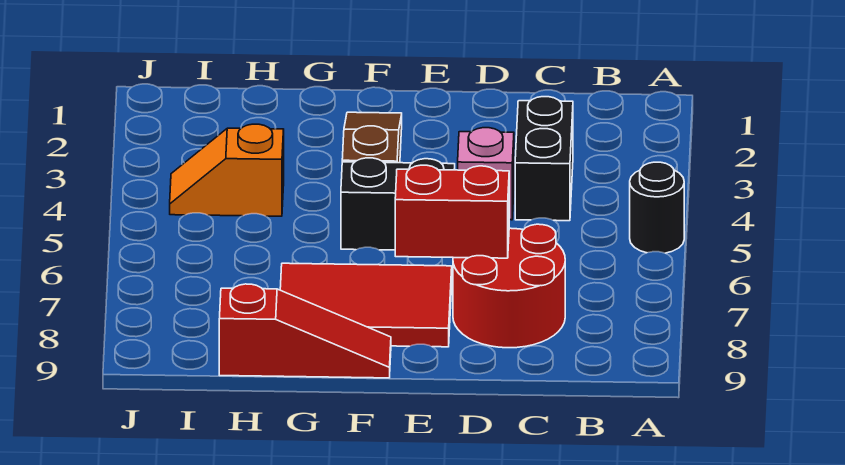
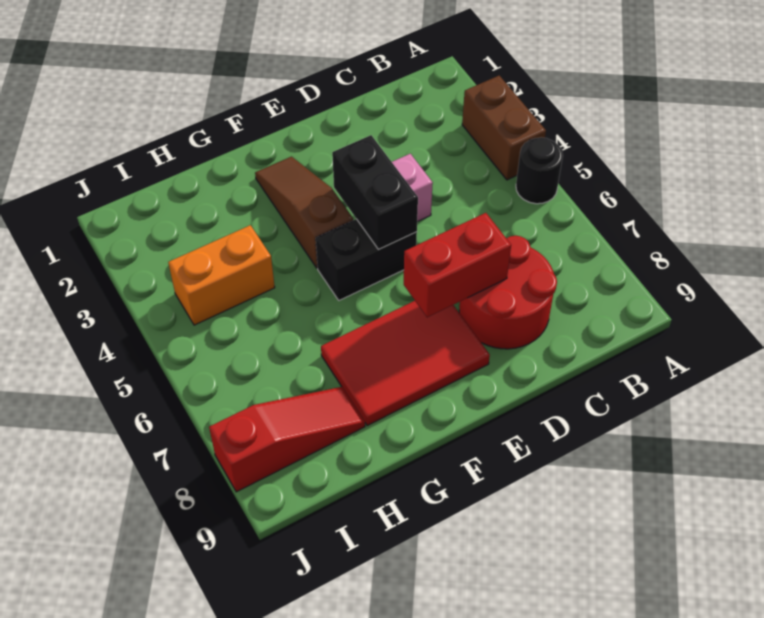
none -> brown 1x2 brick [462,76,546,180]
black 1x2 brick [515,97,573,221] -> black 1x2 brick moved to [332,135,418,249]
red 1x3 slope [219,284,391,378] -> red 1x3 slope moved to [209,387,365,492]
orange 1x2 slope [170,124,284,216] -> orange 1x2 brick [168,225,275,325]

